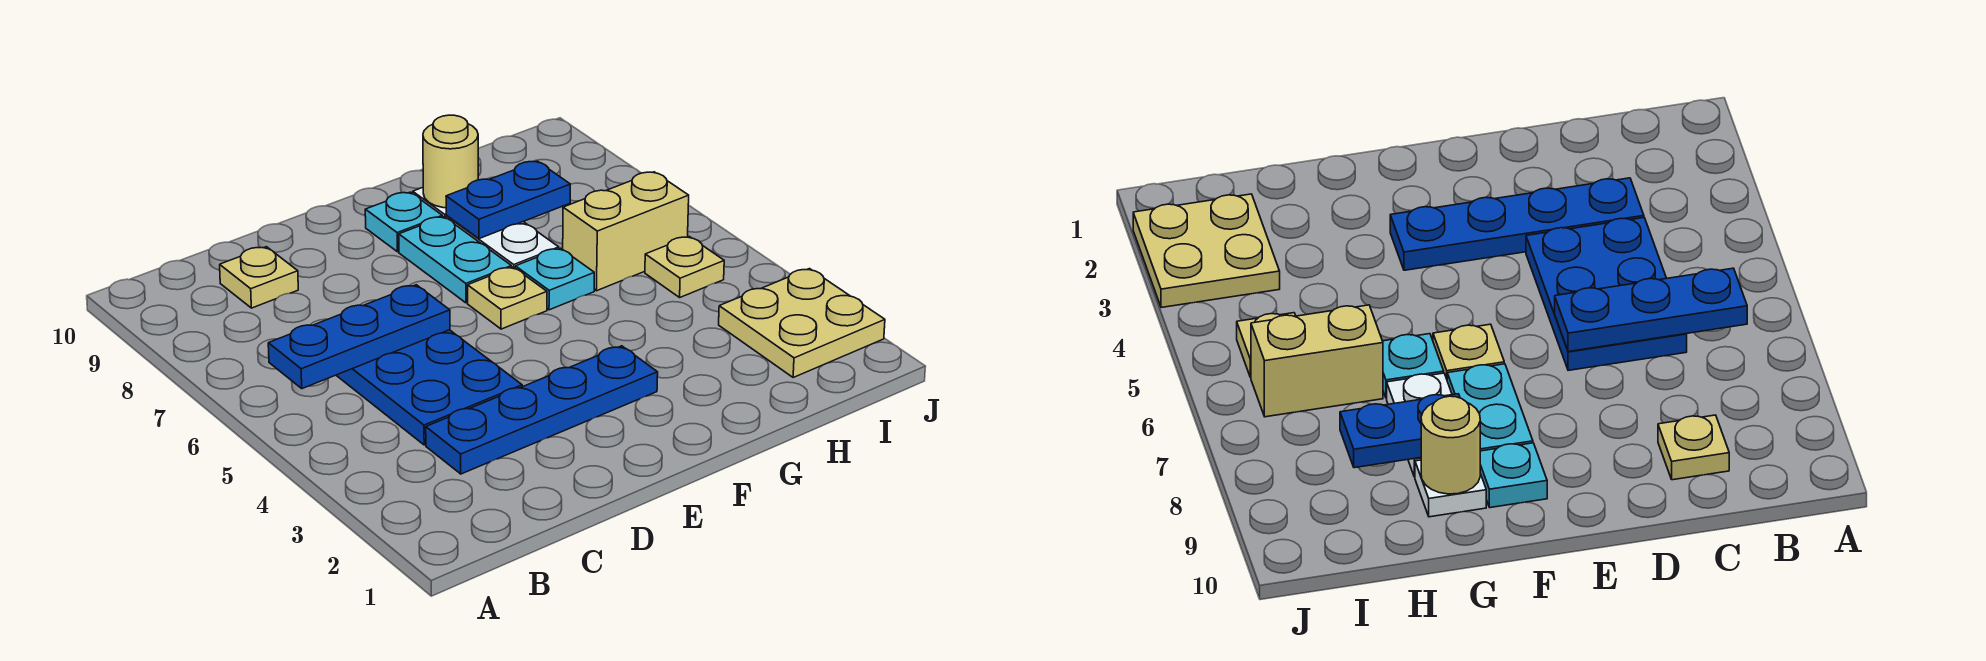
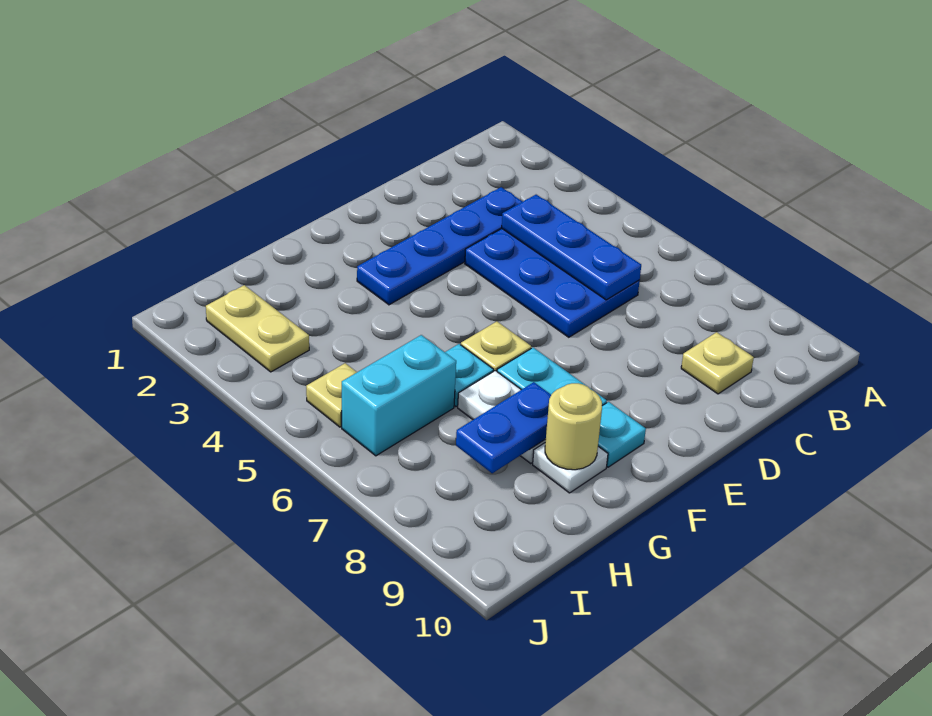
blue 1x3 plate [268,285,450,389] -> blue 1x3 plate turned to [502,195,641,300]
tan 1x2 brick [563,172,689,291] -> cyan 1x2 brick [342,335,456,456]
tan 2x2 plate [719,269,885,377] -> tan 1x2 plate [206,285,309,372]

